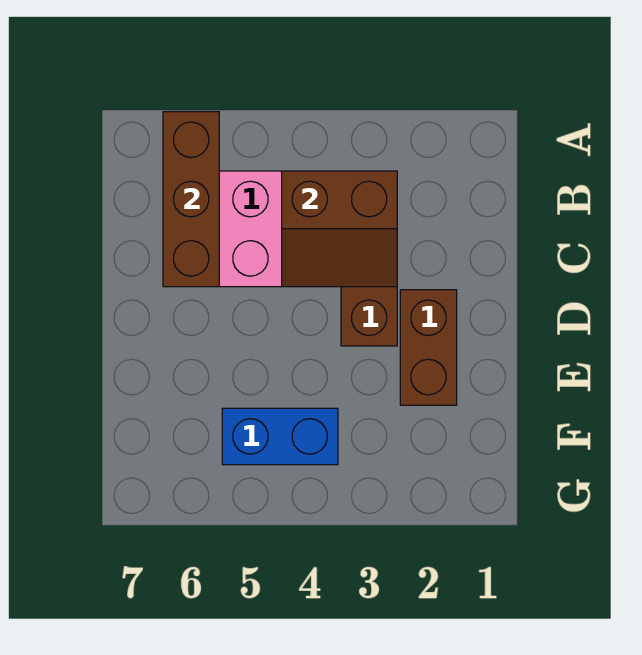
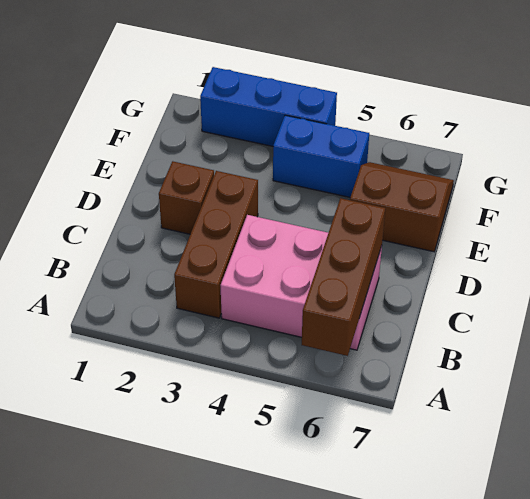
brown 2x2 slope [282,171,397,287] -> brown 2x2 slope moved to [350,162,454,252]
brown 1x2 brick [400,290,457,405] -> brown 1x1 brick [159,161,214,234]
none -> blue 1x3 brick [200,67,337,146]

